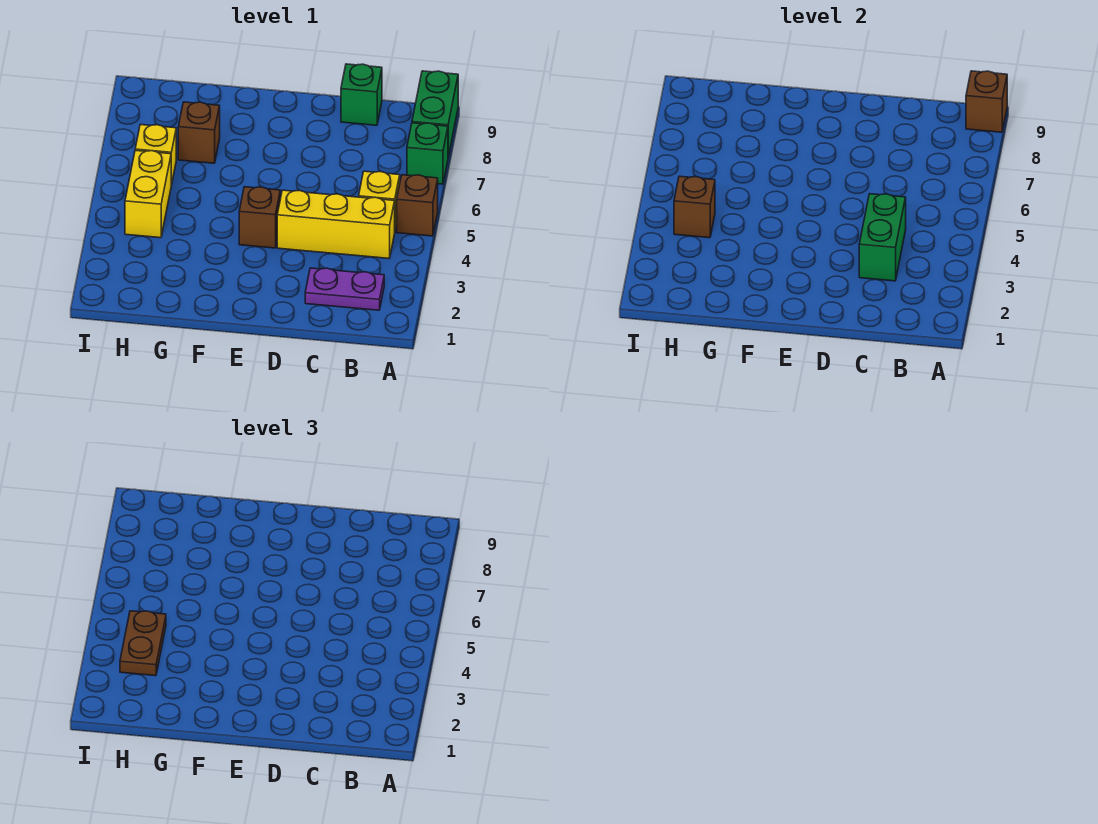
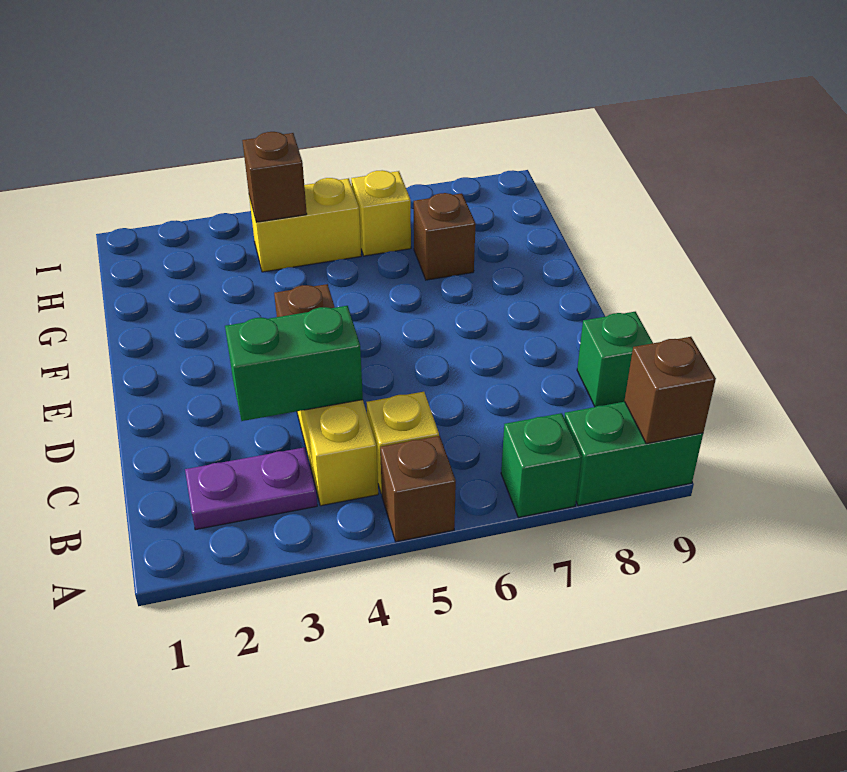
purple 1x2 plate [305,268,384,310] -> purple 1x2 plate turned to [185,447,317,530]
brown 1x2 plate [120,611,166,676] -> none

